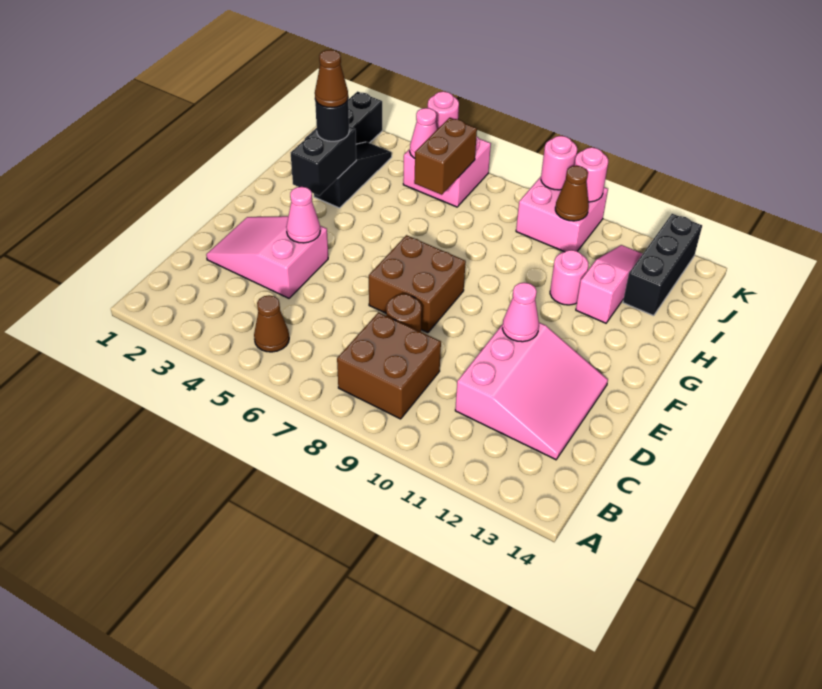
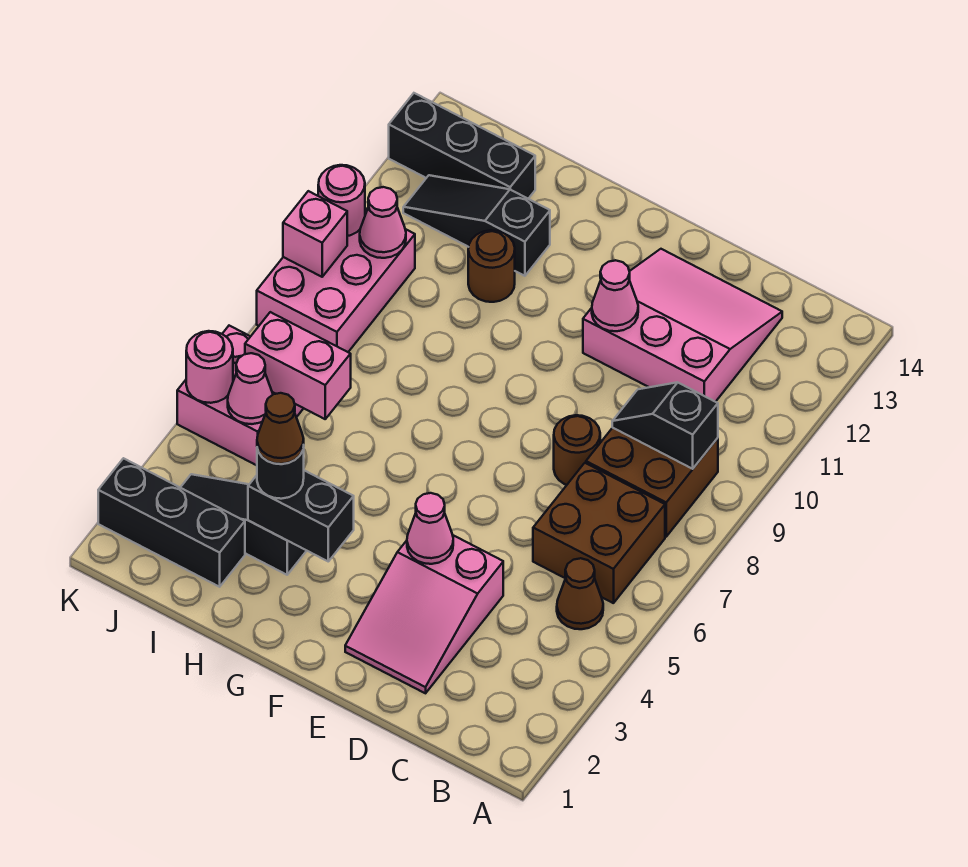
none -> black 1x2 slope [612,382,718,469]
brown 2x2 brick [369,235,466,333] -> brown 2x2 brick moved to [533,463,665,603]
pink 1x1 round brick [550,250,588,305] -> brown 1x1 round brick [468,230,515,302]
pink 1x3 slope [576,245,642,323] -> black 1x3 slope [403,175,550,276]
brown 1x2 brick [414,118,477,195] -> pink 1x2 brick [245,312,351,419]
pink 2x2 brick [516,177,608,252] -> pink 2x3 brick [257,208,415,352]
brown 1x1 cone [555,166,589,221] -> pink 1x1 cone [360,187,406,258]
pink 1x1 round brick [541,136,577,190] -> pink 1x1 brick [283,191,347,277]

